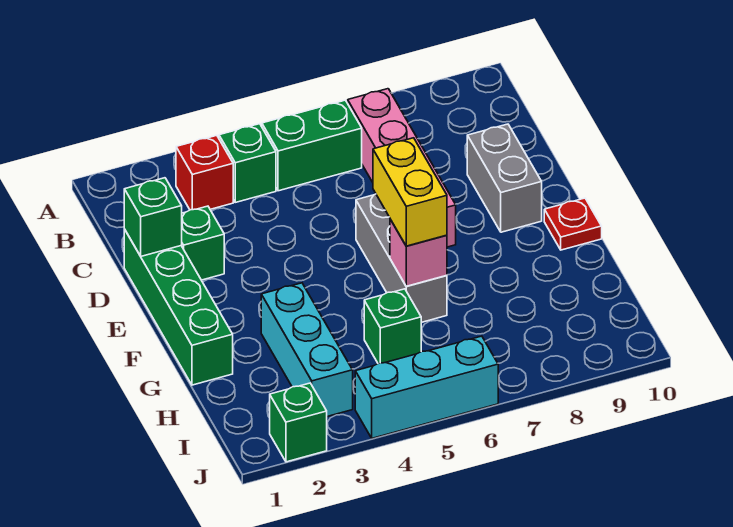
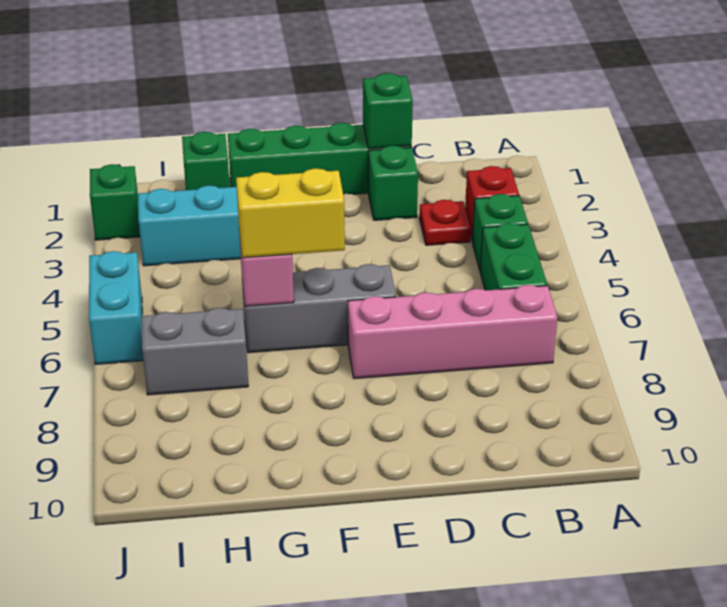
grey 1x2 brick [467,124,542,232] -> grey 1x2 brick moved to [141,308,248,395]
red 1x1 plate [544,198,602,250] -> red 1x1 plate moved to [419,200,471,245]
green 1x1 brick [364,289,421,363] -> green 1x1 brick moved to [182,132,230,190]
cyan 1x3 brick [355,336,498,438] -> cyan 1x2 brick [89,251,143,364]

